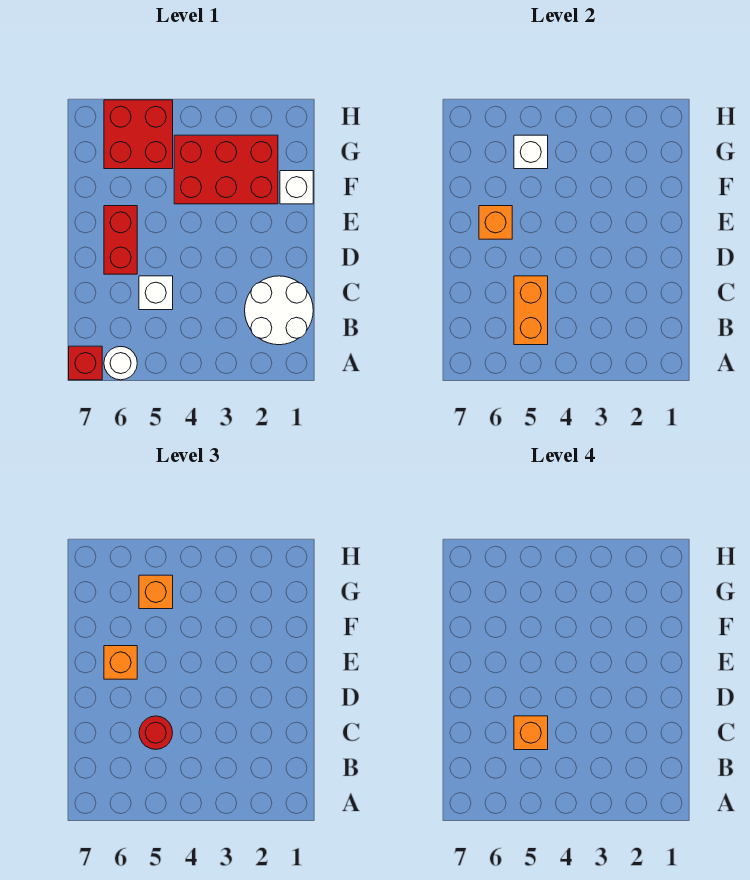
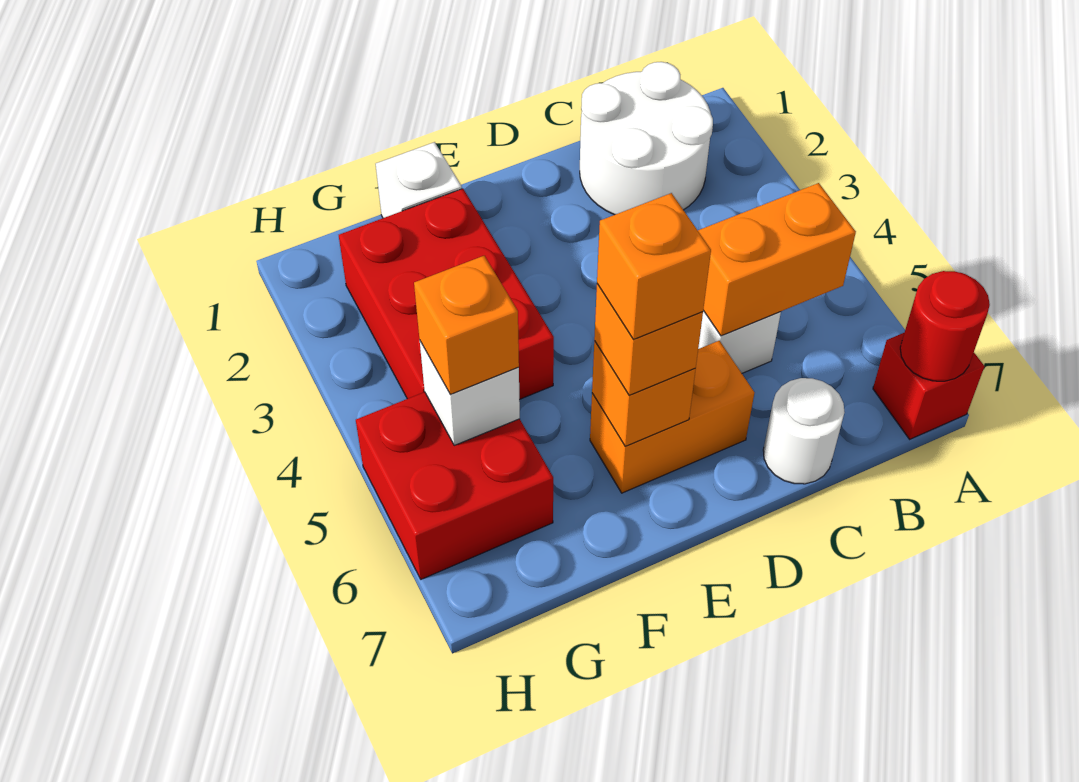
white 1x1 round brick [104,346,137,380] -> white 1x1 round brick moved to [763,378,845,484]
red 1x1 round brick [139,716,173,749] -> red 1x1 round brick moved to [900,271,990,381]
orange 1x1 brick [514,716,548,750] -> orange 1x1 brick moved to [597,193,711,340]
red 1x2 brick [104,206,137,274] -> orange 1x2 brick [590,341,754,493]

